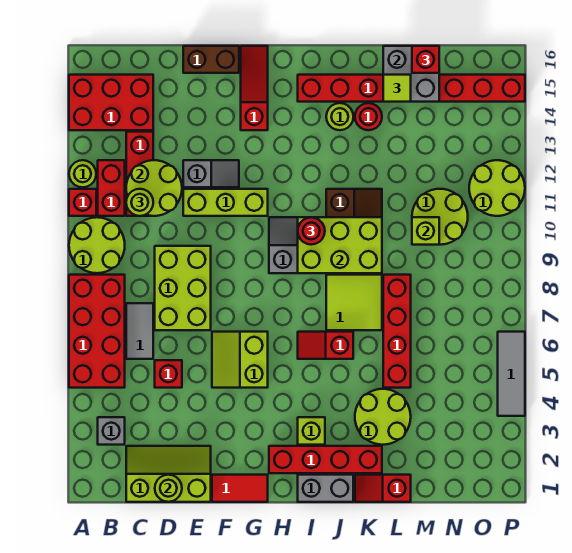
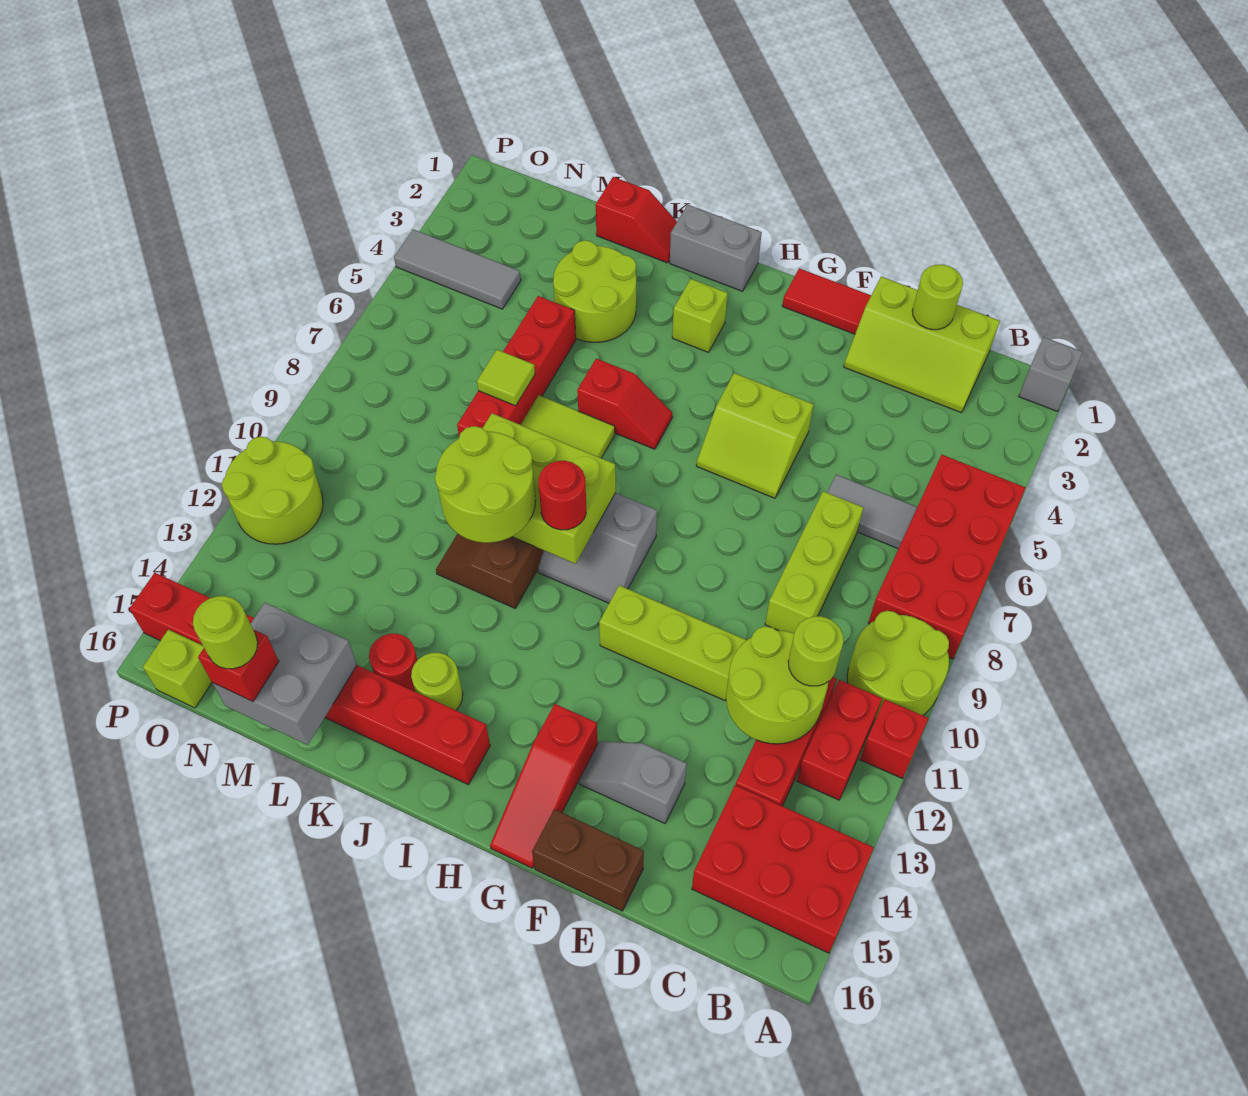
lime 1x1 round brick [69,160,96,187] -> lime 1x1 round brick moved to [193,596,258,669]
grey 1x1 brick [98,417,125,445] -> grey 1x1 brick moved to [1019,337,1083,411]
grey 1x2 tile [126,303,153,359] -> grey 1x2 tile turned to [827,475,917,549]
red 1x1 brick [155,360,182,388] -> none
lime 2x3 brick [155,246,211,330] -> lime 1x3 brick [765,491,863,633]
grey 1x2 slope [183,160,239,187] -> grey 1x2 slope moved to [579,741,687,823]
lime 2x2 slope [212,332,268,388] -> lime 2x2 slope turned to [696,373,814,498]
red 1x4 brick [269,446,382,473] -> none
lime 1x1 tile [383,75,411,102] -> lime 1x1 tile moved to [477,350,535,406]
lime 2x2 round brick [412,189,468,245] -> lime 2x2 round brick moved to [435,426,536,543]
lime 1x1 brick [412,217,439,245] -> lime 1x1 brick moved to [143,630,212,708]
grey 1x3 tile [498,332,525,416] -> grey 1x3 tile turned to [394,229,521,309]

